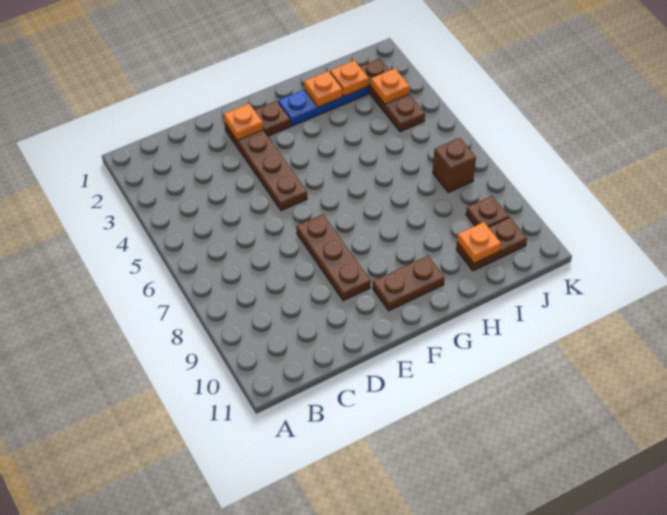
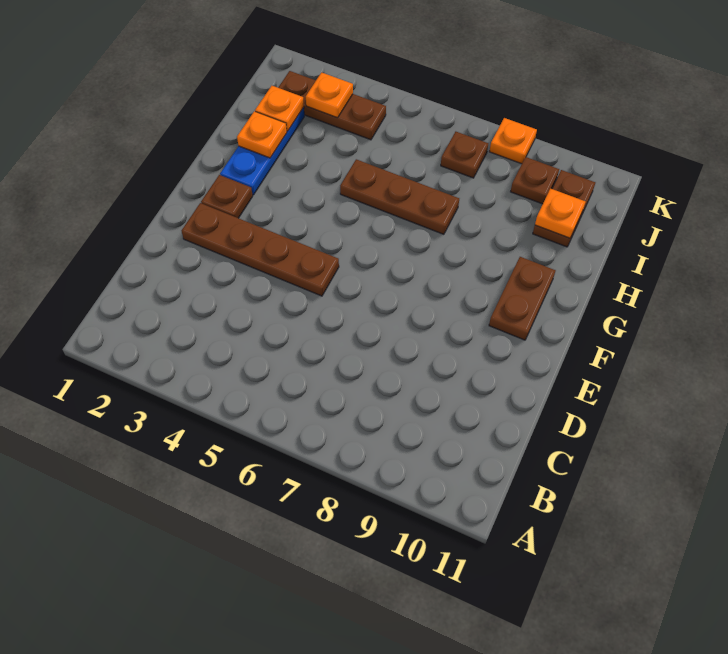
orange 1x1 plate [224,104,263,141] -> orange 1x1 plate moved to [489,118,537,164]
brown 1x3 plate [296,214,371,301] -> brown 1x3 plate moved to [340,159,459,234]
brown 1x1 brick [433,138,476,193] -> brown 1x1 plate [441,132,488,178]

